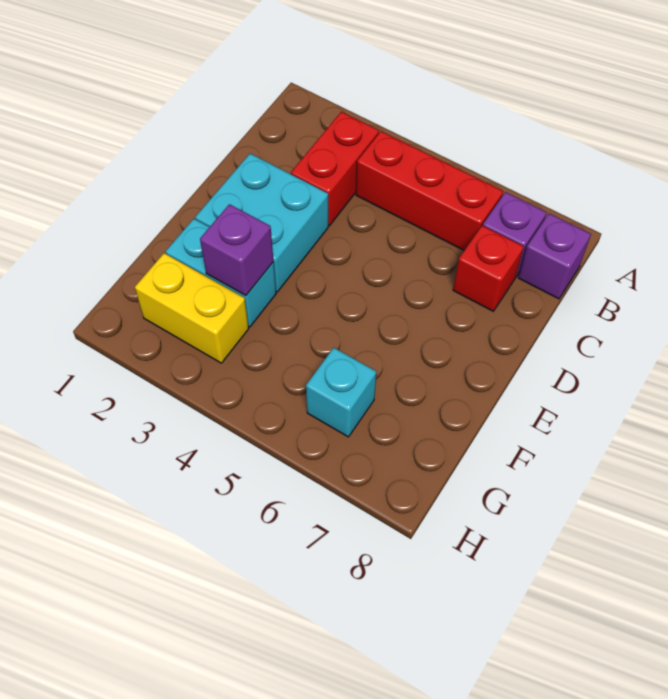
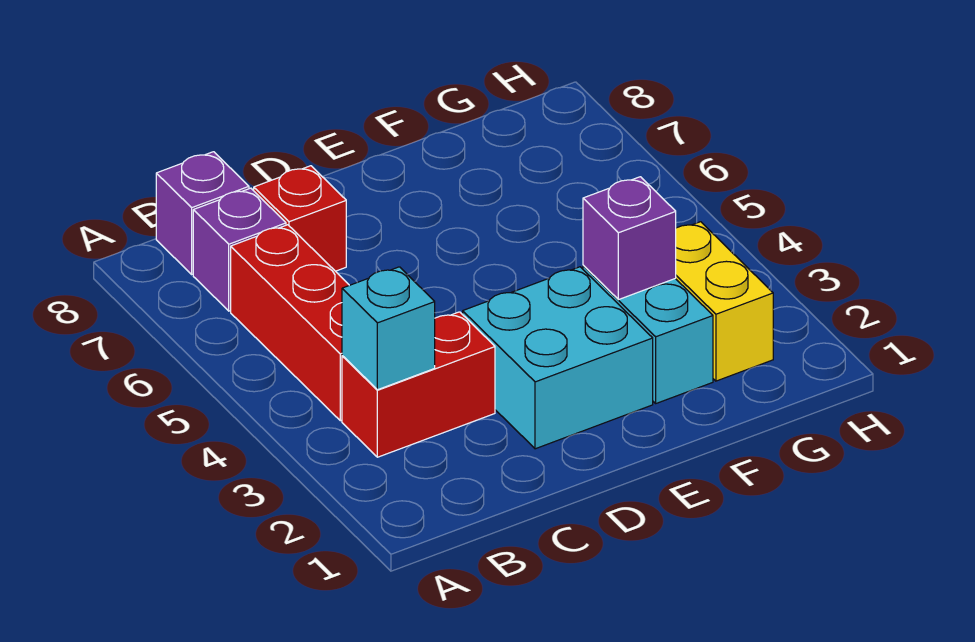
cyan 1x1 brick [306,348,376,437] -> cyan 1x1 brick moved to [342,267,435,390]

